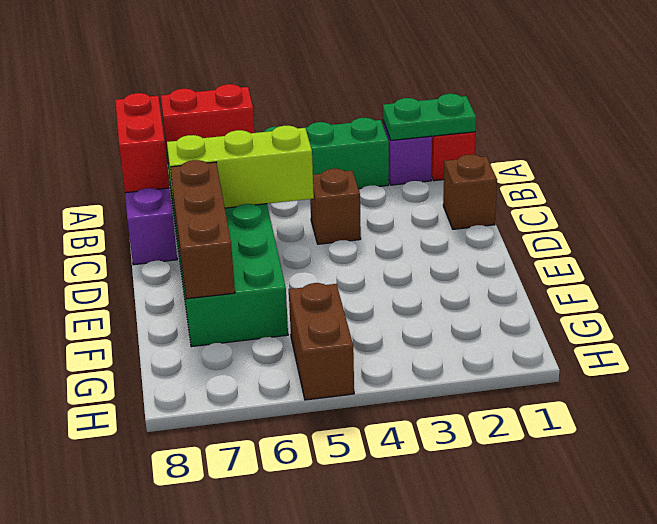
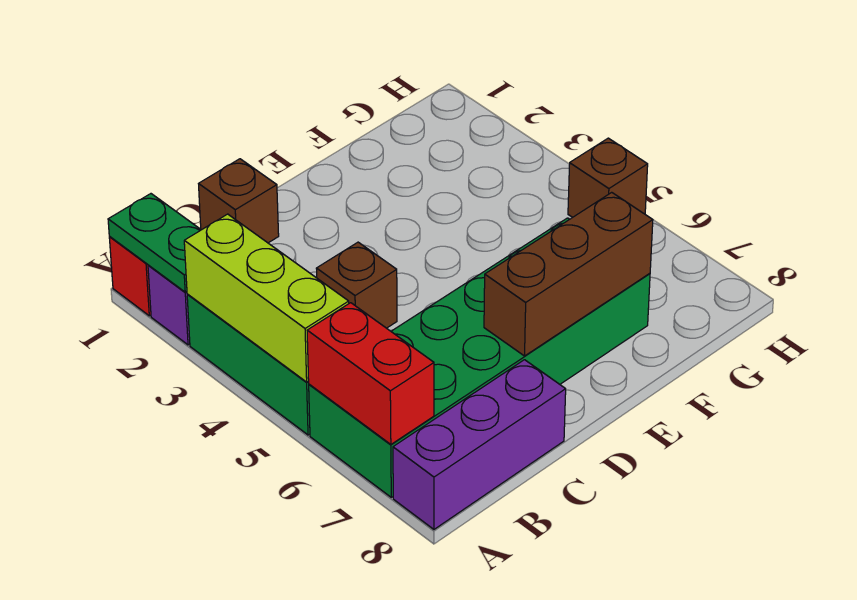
red 1x2 brick [115,93,169,193] -> none
lime 1x3 brick [167,126,314,208] -> lime 1x3 brick moved to [184,214,349,382]
brown 1x2 brick [289,283,354,400] -> brown 1x1 brick [568,138,648,217]

